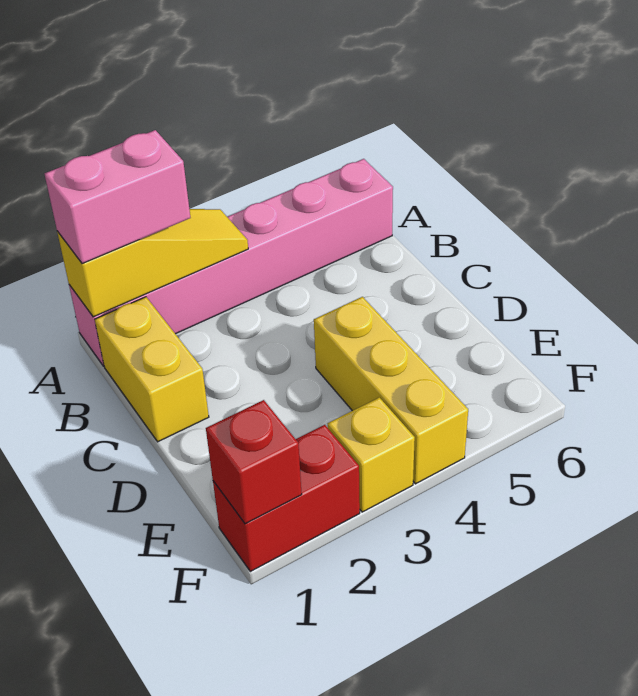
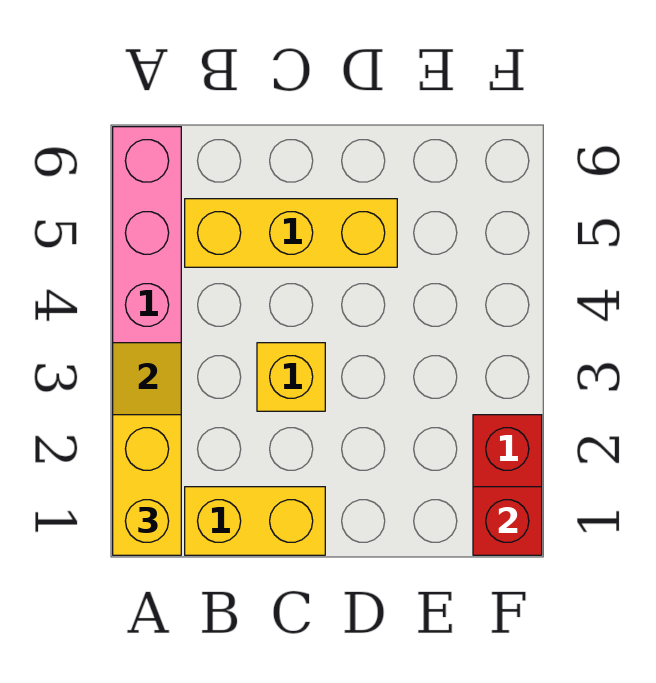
pink 1x2 brick [45,130,190,264] -> yellow 1x2 brick [113,415,181,555]
yellow 1x3 brick [314,297,468,484] -> yellow 1x3 brick moved to [185,199,397,267]
yellow 1x1 brick [328,397,415,512] -> yellow 1x1 brick moved to [257,343,325,411]

